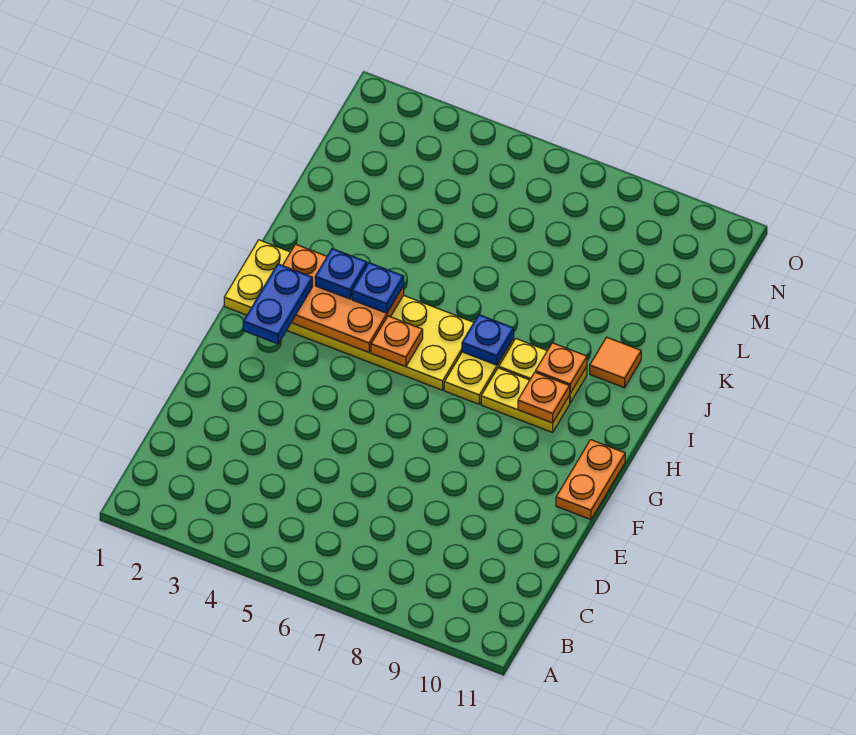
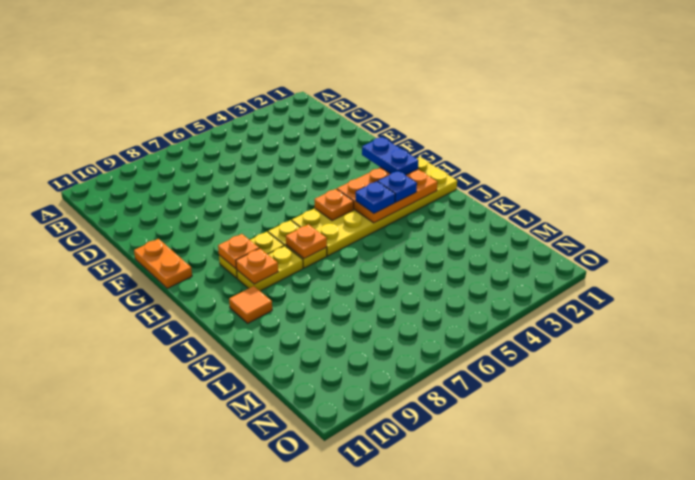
blue 1x1 plate [462,315,514,365] -> orange 1x1 plate [286,224,327,259]

